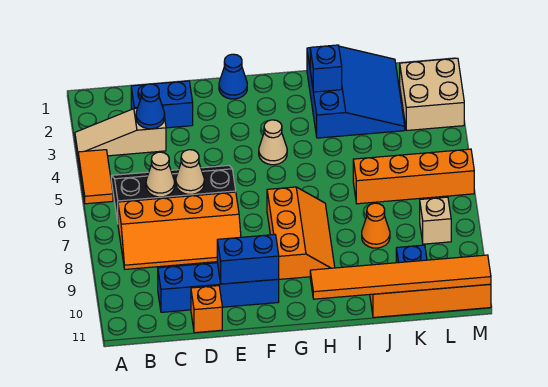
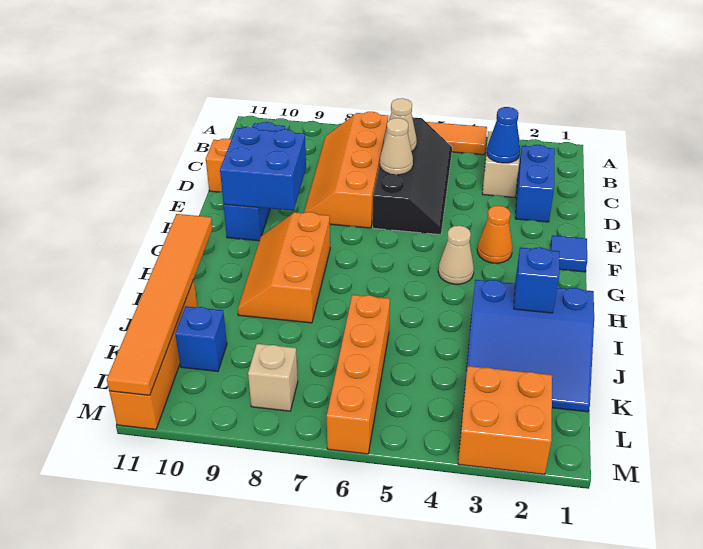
blue 1x2 brick [217,235,279,284] -> blue 2x2 brick [220,126,306,211]
blue 1x1 cone [219,54,247,99] -> blue 1x1 tile [550,235,587,272]
orange 2x3 slope [267,187,335,279] -> orange 2x3 slope turned to [237,212,330,323]
orange 1x1 cone [362,203,390,248] -> orange 1x1 cone moved to [477,206,512,263]
tan 2x2 brick [400,58,464,131] -> orange 2x2 brick [458,366,552,475]

